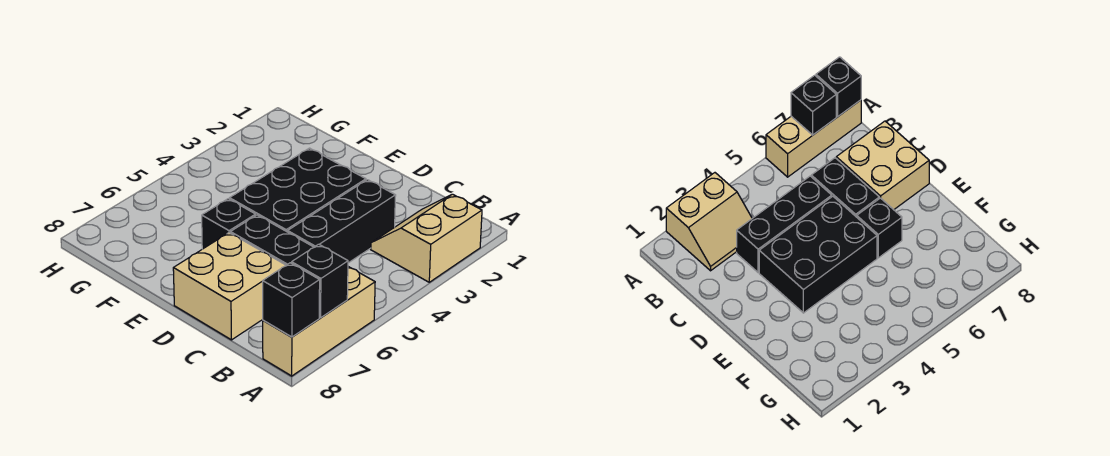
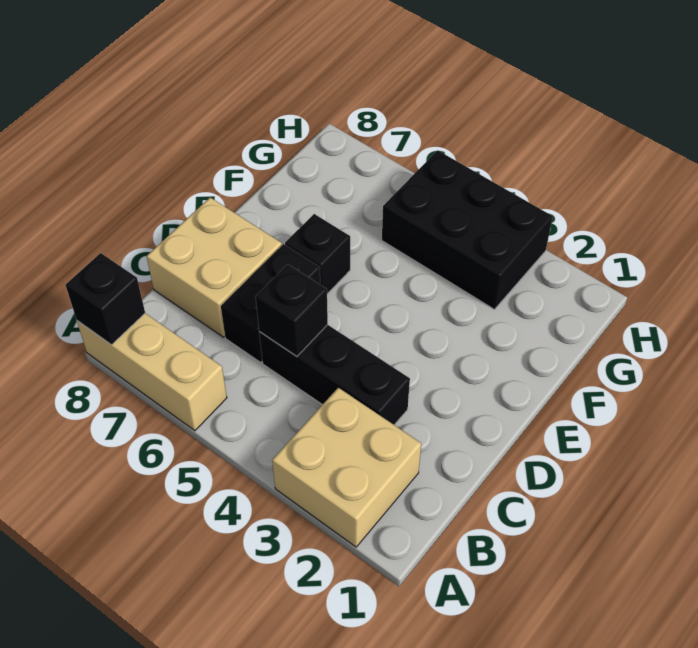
tan 2x2 slope [371,194,482,282] -> tan 2x2 brick [272,388,421,547]
black 1x1 brick [292,244,348,318] -> black 1x1 brick moved to [256,264,328,356]
black 2x3 brick [229,148,366,232] -> black 2x3 brick moved to [382,150,553,309]

